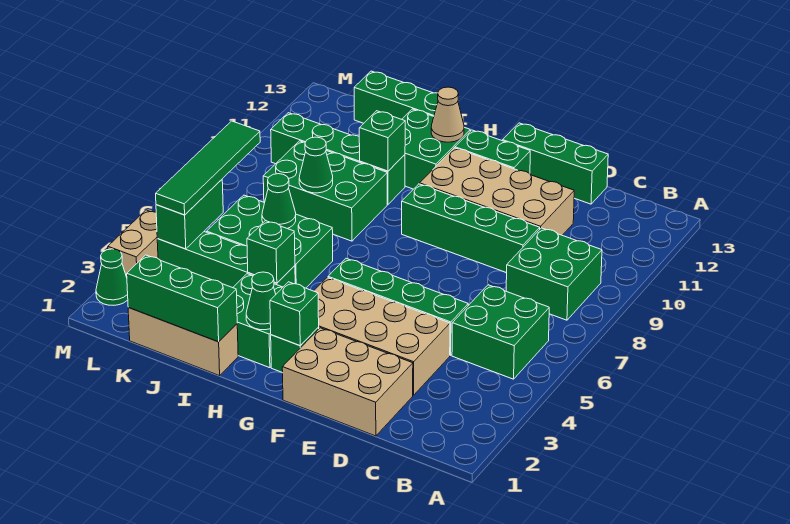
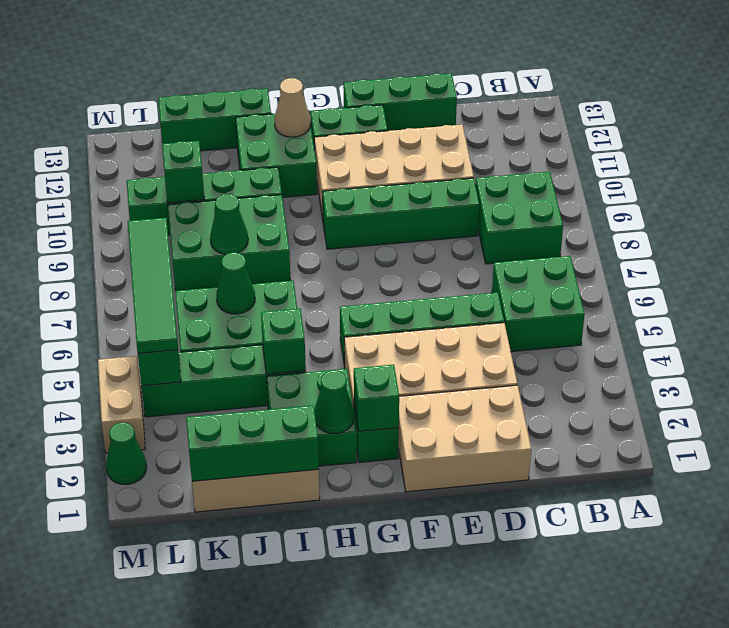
green 1x1 brick [359,111,405,171] -> green 1x1 brick moved to [162,141,204,203]

